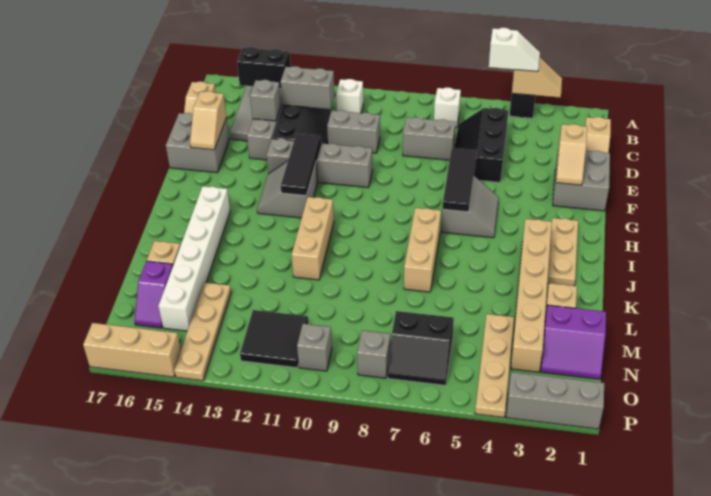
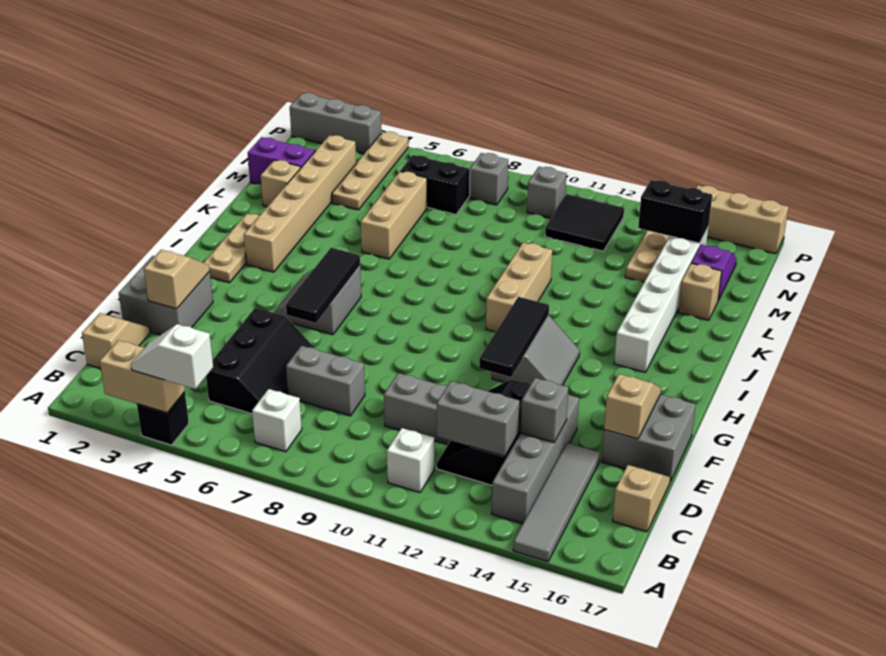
tan 1x2 slope [512,57,562,98] -> tan 1x2 brick [100,340,185,413]
black 1x2 brick [237,47,290,89] -> black 1x2 brick moved to [638,180,712,243]
grey 1x4 brick [267,139,373,188] -> none
tan 1x3 brick [404,208,441,292] -> tan 1x3 brick moved to [361,171,427,259]

